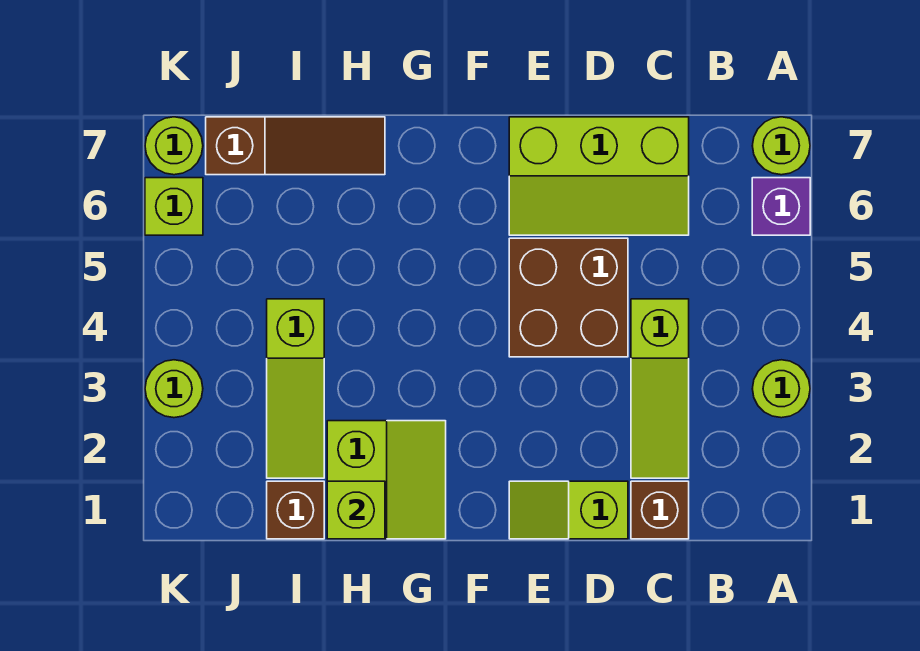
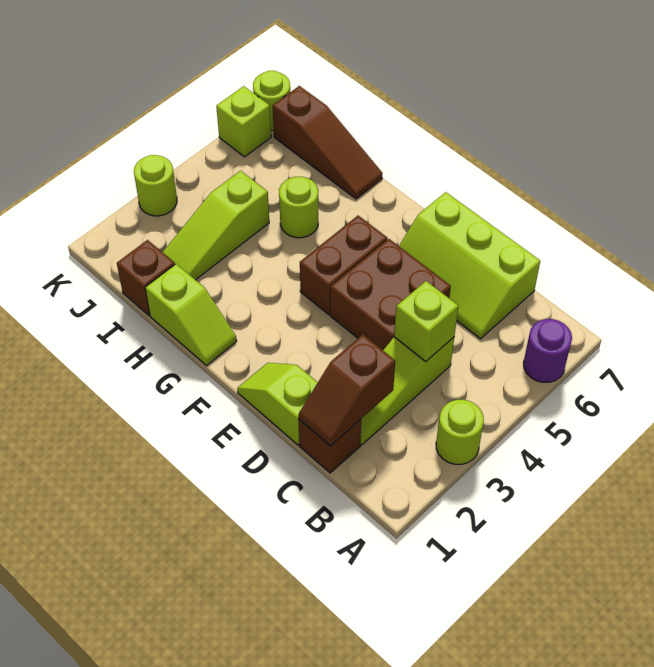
purple 1x1 brick [752,178,810,235] -> purple 1x1 round brick [523,319,572,382]
lime 1x1 round brick [752,117,810,175] -> lime 1x1 round brick moved to [279,177,318,238]
none -> brown 1x2 slope [299,335,395,446]
none -> brown 1x2 brick [300,216,387,315]
lime 2x2 slope [327,421,446,539] -> lime 1x2 slope [145,264,237,366]
lime 1x1 brick [327,481,385,539] -> lime 1x1 brick moved to [394,281,458,361]

